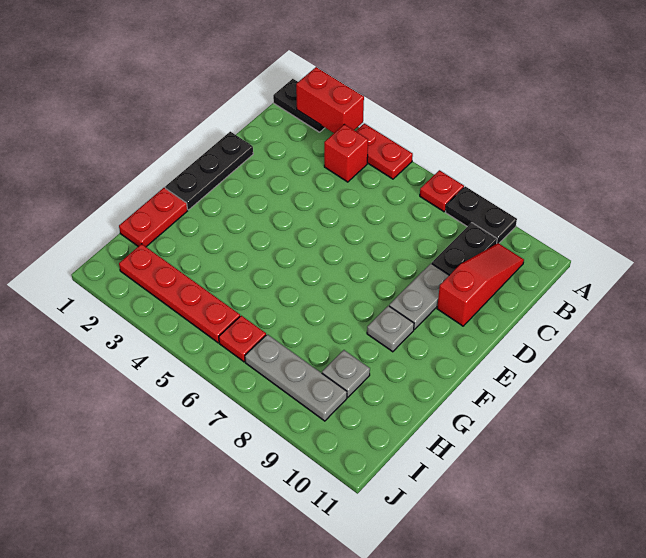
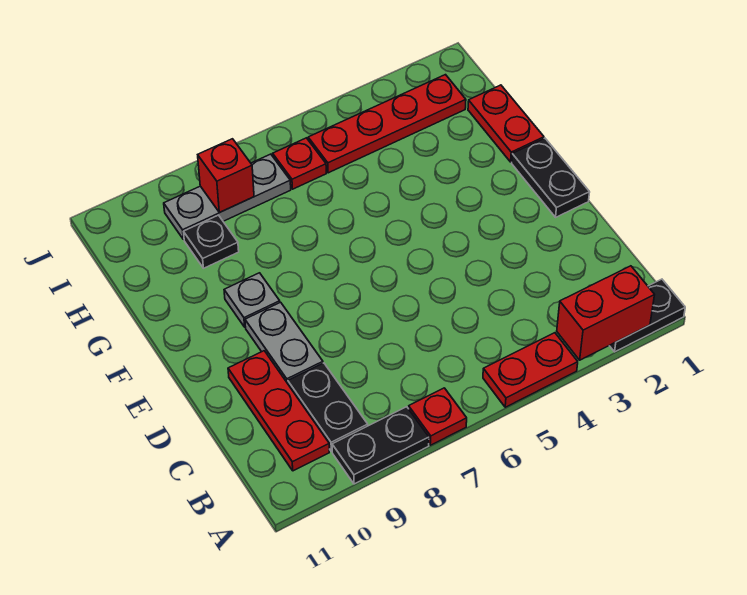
red 1x1 brick [324,124,368,182] -> red 1x1 brick moved to [198,139,254,212]
red 1x3 slope [437,243,524,326] -> red 1x3 plate [228,351,329,471]
black 1x3 plate [165,132,253,210] -> black 1x2 plate [512,138,590,217]
grey 1x1 plate [322,350,370,397] -> black 1x1 plate [184,215,239,268]

